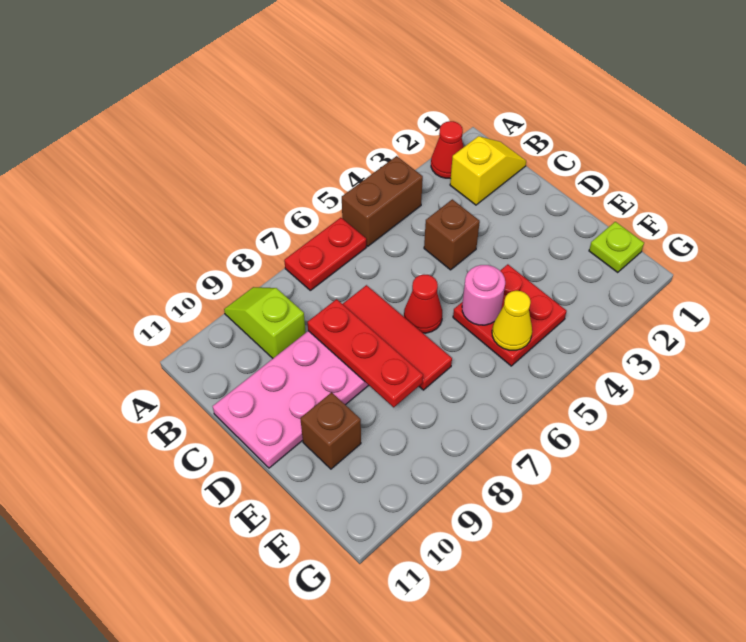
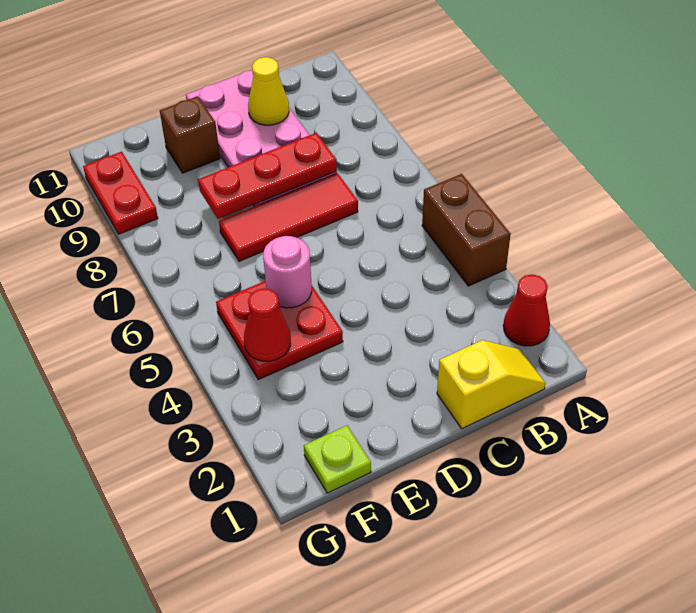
red 1x2 plate [284,218,366,290] -> red 1x2 plate moved to [83,152,158,234]
lime 1x2 slope [224,287,306,358] -> none
yellow 1x2 slope [450,136,526,205] -> yellow 1x2 slope turned to [437,340,546,429]
brown 1x1 brick [424,199,480,270] -> none
red 1x1 cone [404,275,442,333] -> red 1x1 cone moved to [244,288,291,361]
yellow 1x1 cone [492,291,532,350] -> yellow 1x1 cone moved to [248,57,289,125]

